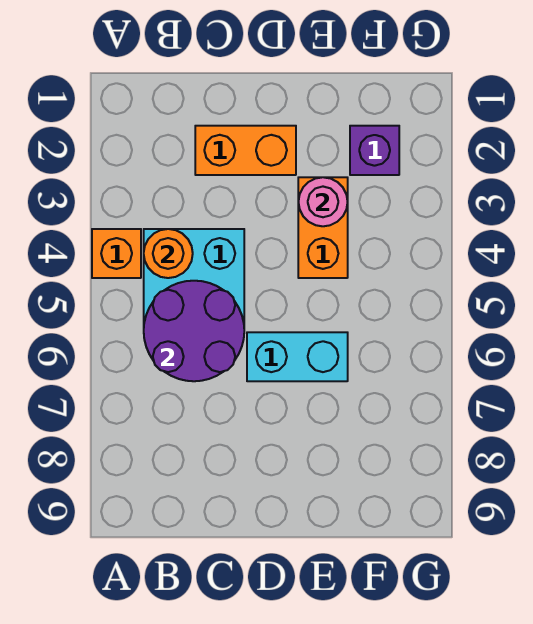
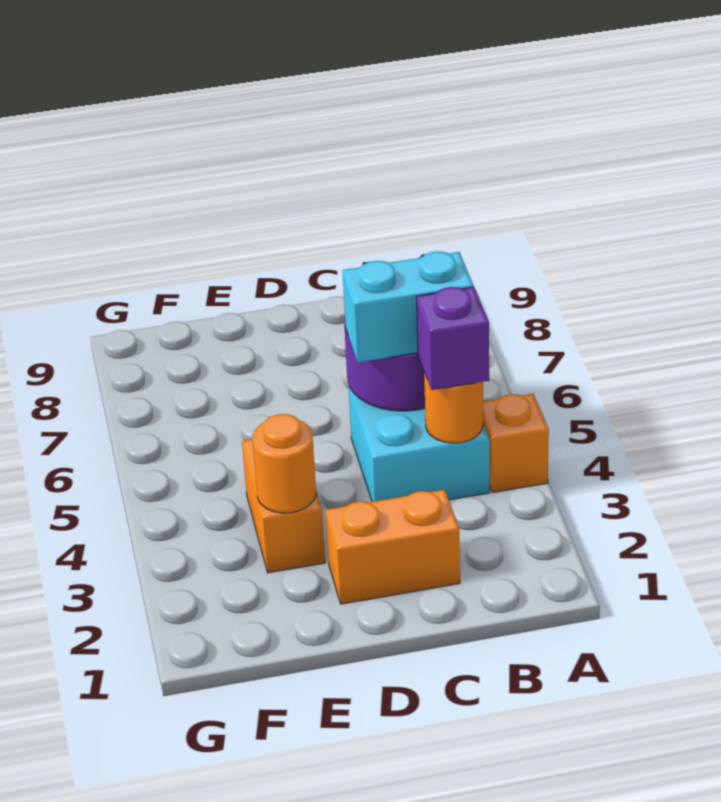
cyan 1x2 brick [247,332,348,381] -> cyan 1x2 brick moved to [343,251,474,362]
pink 1x1 round brick [298,177,348,226] -> orange 1x1 round brick [253,414,316,513]
purple 1x1 brick [350,126,399,175] -> purple 1x1 brick moved to [416,287,489,390]

